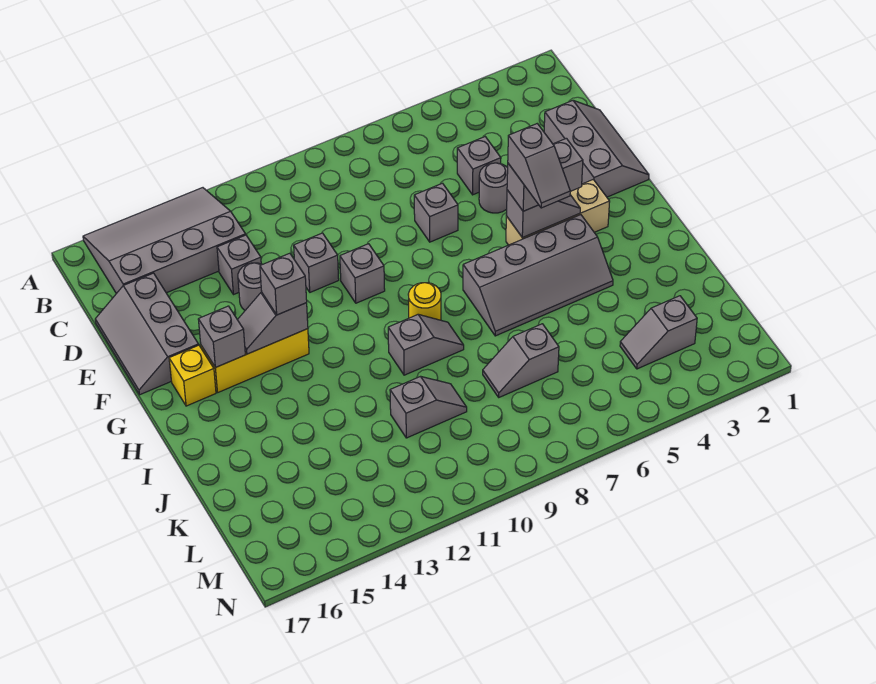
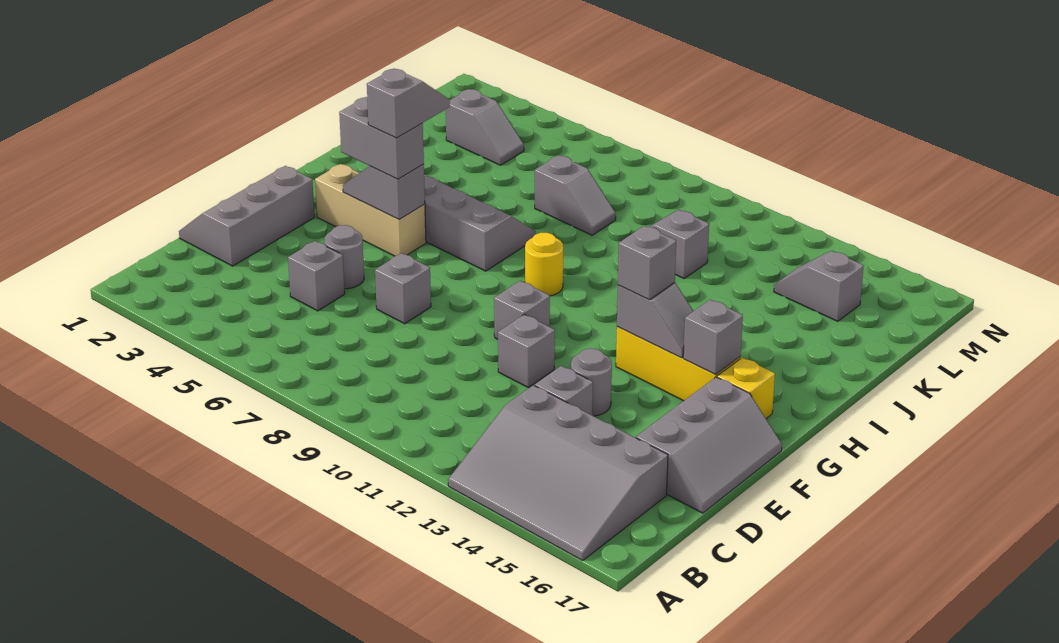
grey 1x2 slope [388,315,464,375] -> grey 1x2 slope moved to [774,251,864,321]

